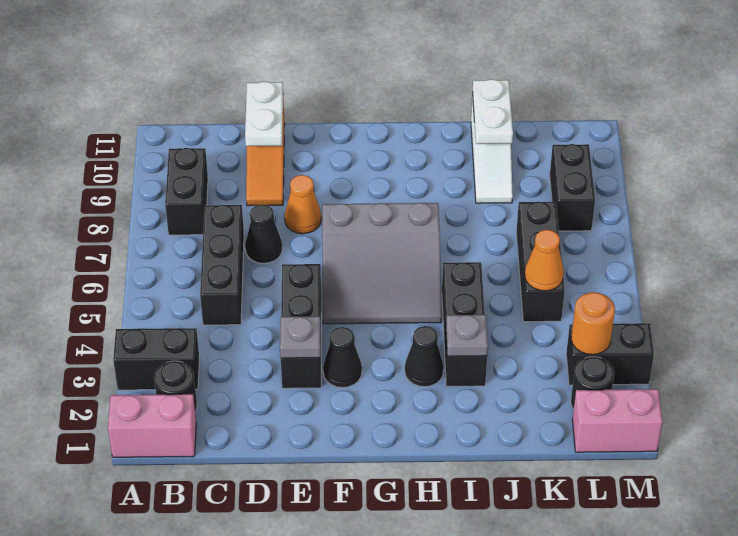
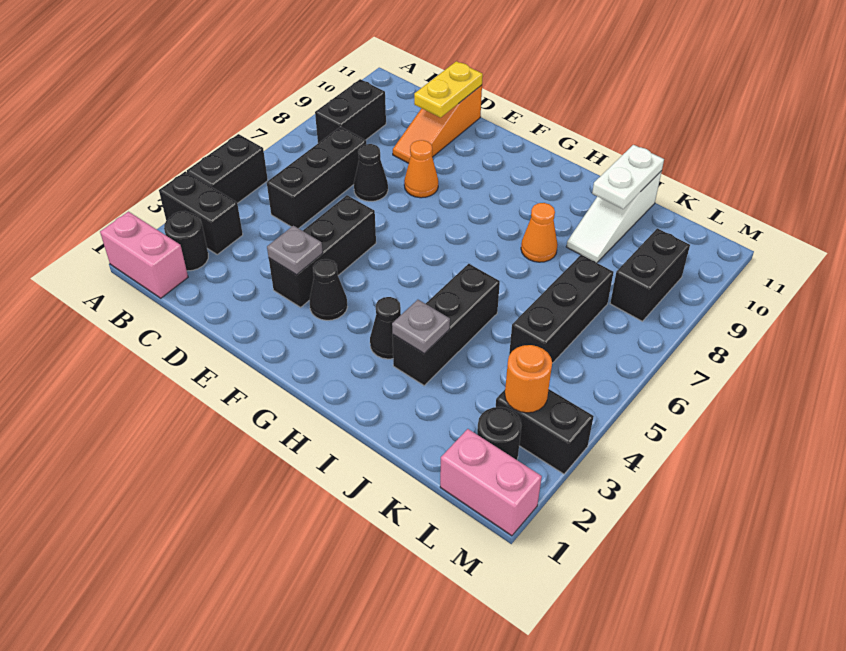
none -> black 1x2 brick [187,134,268,203]
white 1x2 plate [245,81,283,146] -> yellow 1x2 plate [414,61,483,118]
grey 3x3 slope [322,203,442,324] -> none
orange 1x1 cone [525,230,564,291] -> orange 1x1 cone moved to [521,203,558,262]

